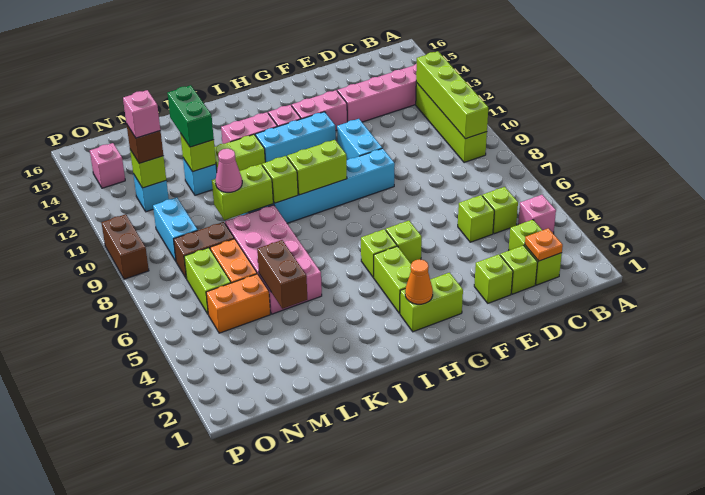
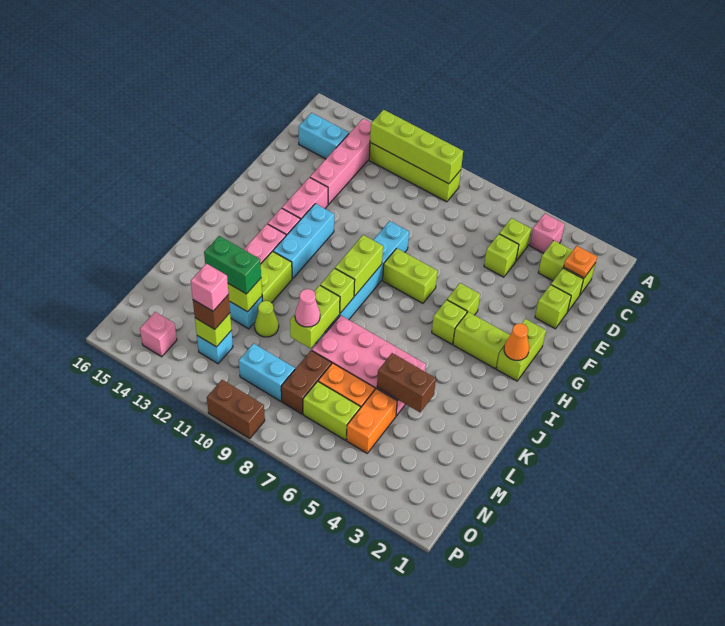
cyan 1x2 brick [337,119,382,160] -> cyan 1x2 brick moved to [299,113,349,159]
none -> lime 1x2 brick [383,248,437,303]
none -> lime 1x1 cone [254,301,279,337]

